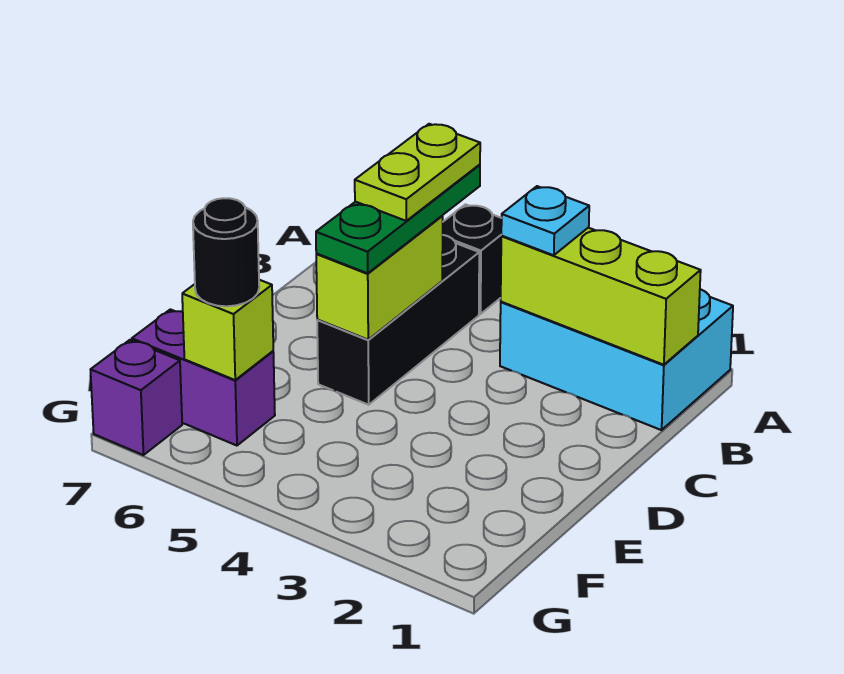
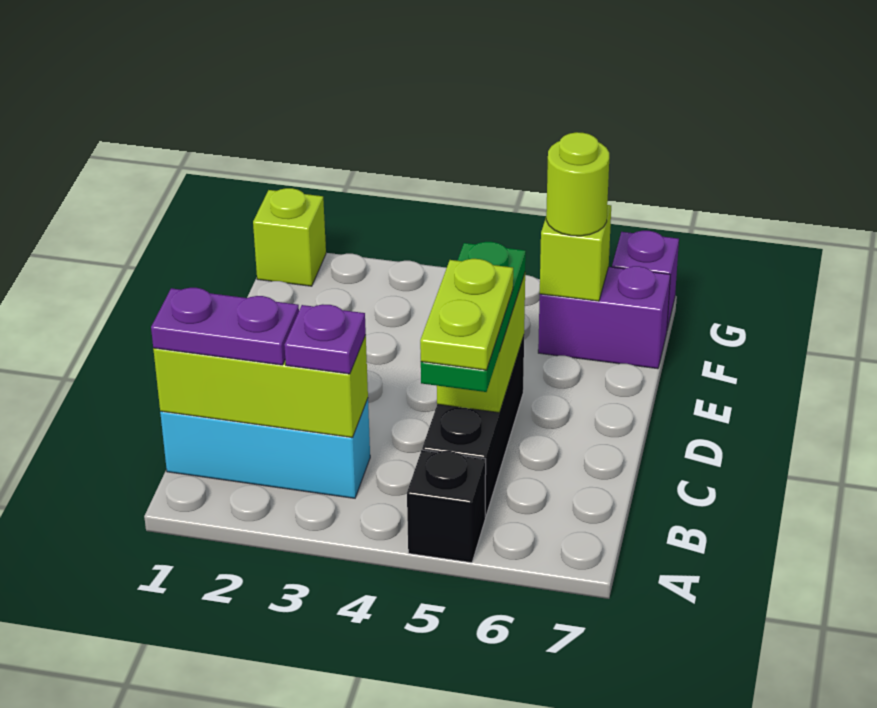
cyan 2x3 brick [500,289,733,430] -> cyan 1x3 brick [160,399,370,498]
none -> purple 1x2 plate [151,288,299,365]
cyan 1x1 plate [501,186,589,255] -> purple 1x1 plate [285,304,366,374]
black 1x1 round brick [193,198,259,306] -> lime 1x1 round brick [546,132,609,236]
none -> lime 1x1 brick [253,188,326,286]

